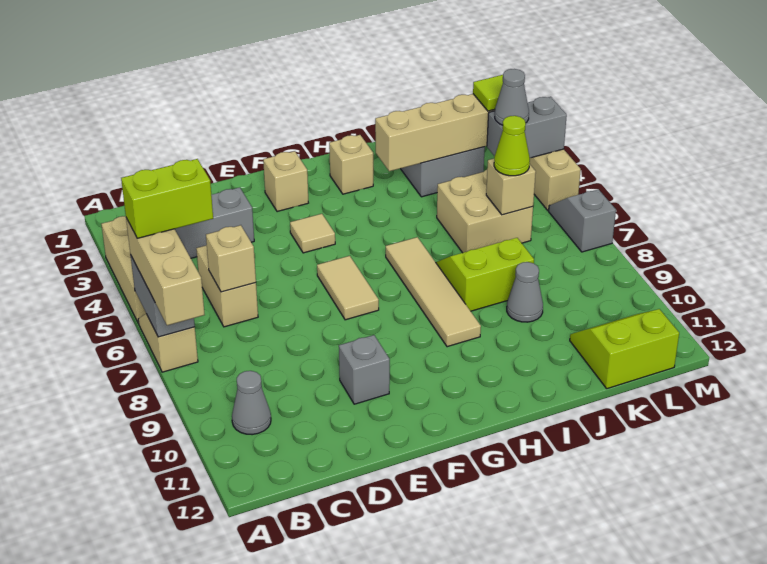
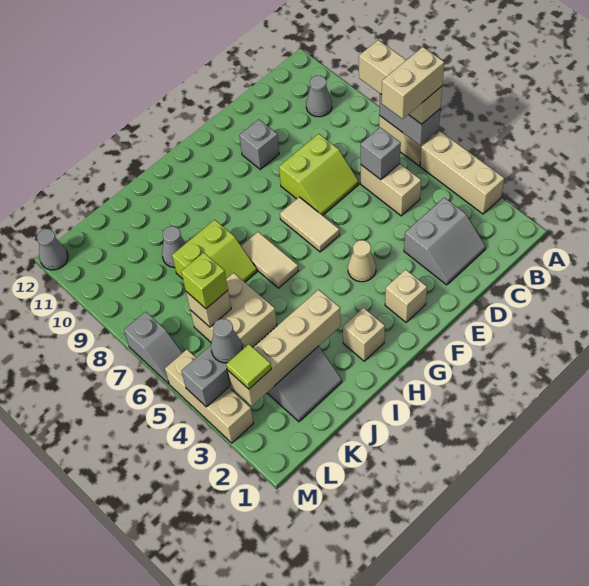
lime 1x2 brick [121,159,213,238] -> tan 1x2 brick [382,47,444,119]
tan 1x1 brick [206,225,256,292] -> grey 1x1 brick [361,127,401,180]
tan 1x1 tile [290,214,335,253] -> tan 1x1 cone [348,240,376,282]
tan 1x4 tile [386,237,481,347] -> tan 1x2 tile [241,232,298,288]
lime 1x1 cone [494,116,530,176] -> lime 1x1 brick [181,253,228,309]
lime 2x2 slope [570,309,679,389] -> lime 2x2 slope moved to [279,134,359,215]
none -> grey 1x1 cone [37,229,68,270]

